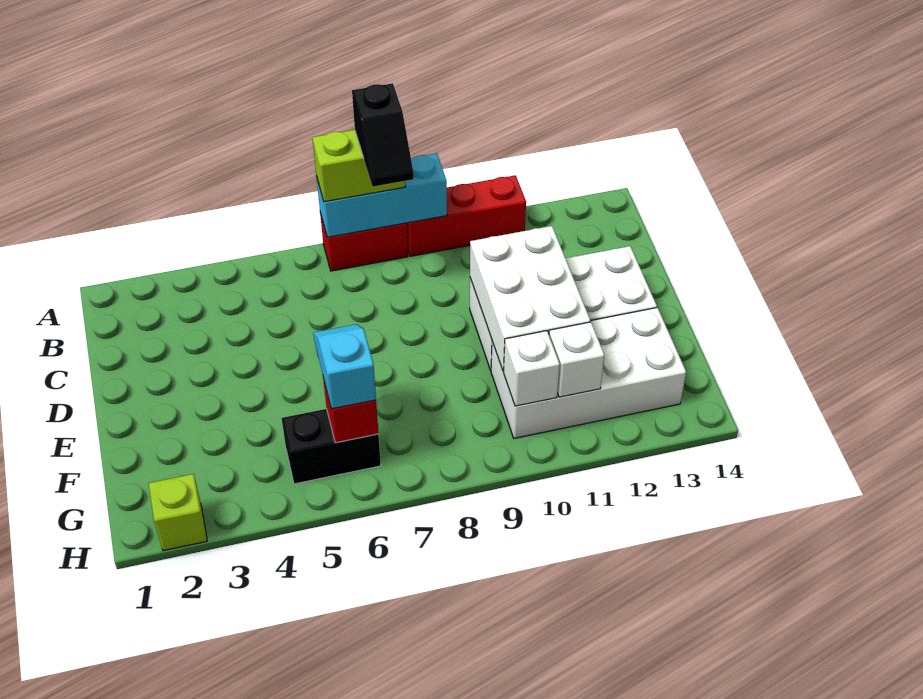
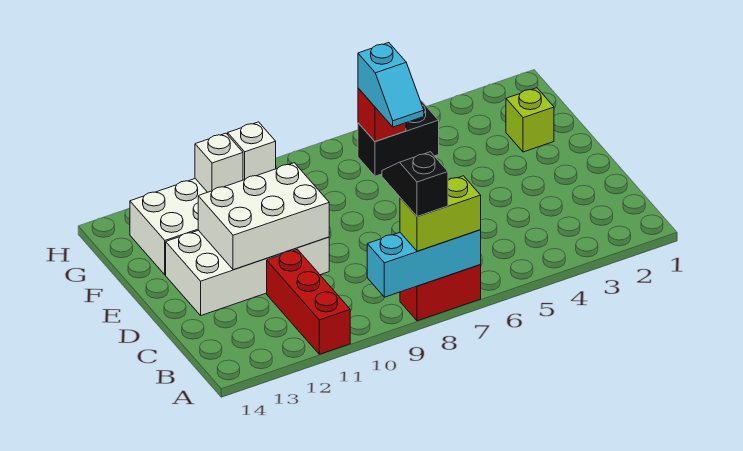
red 1x3 brick [407,175,526,256] -> red 1x3 brick turned to [267,249,350,354]
white 2x3 brick [470,226,590,371] -> white 2x3 brick turned to [198,163,329,270]
lime 1x1 brick [149,474,207,551] -> lime 1x1 brick moved to [506,88,554,152]

